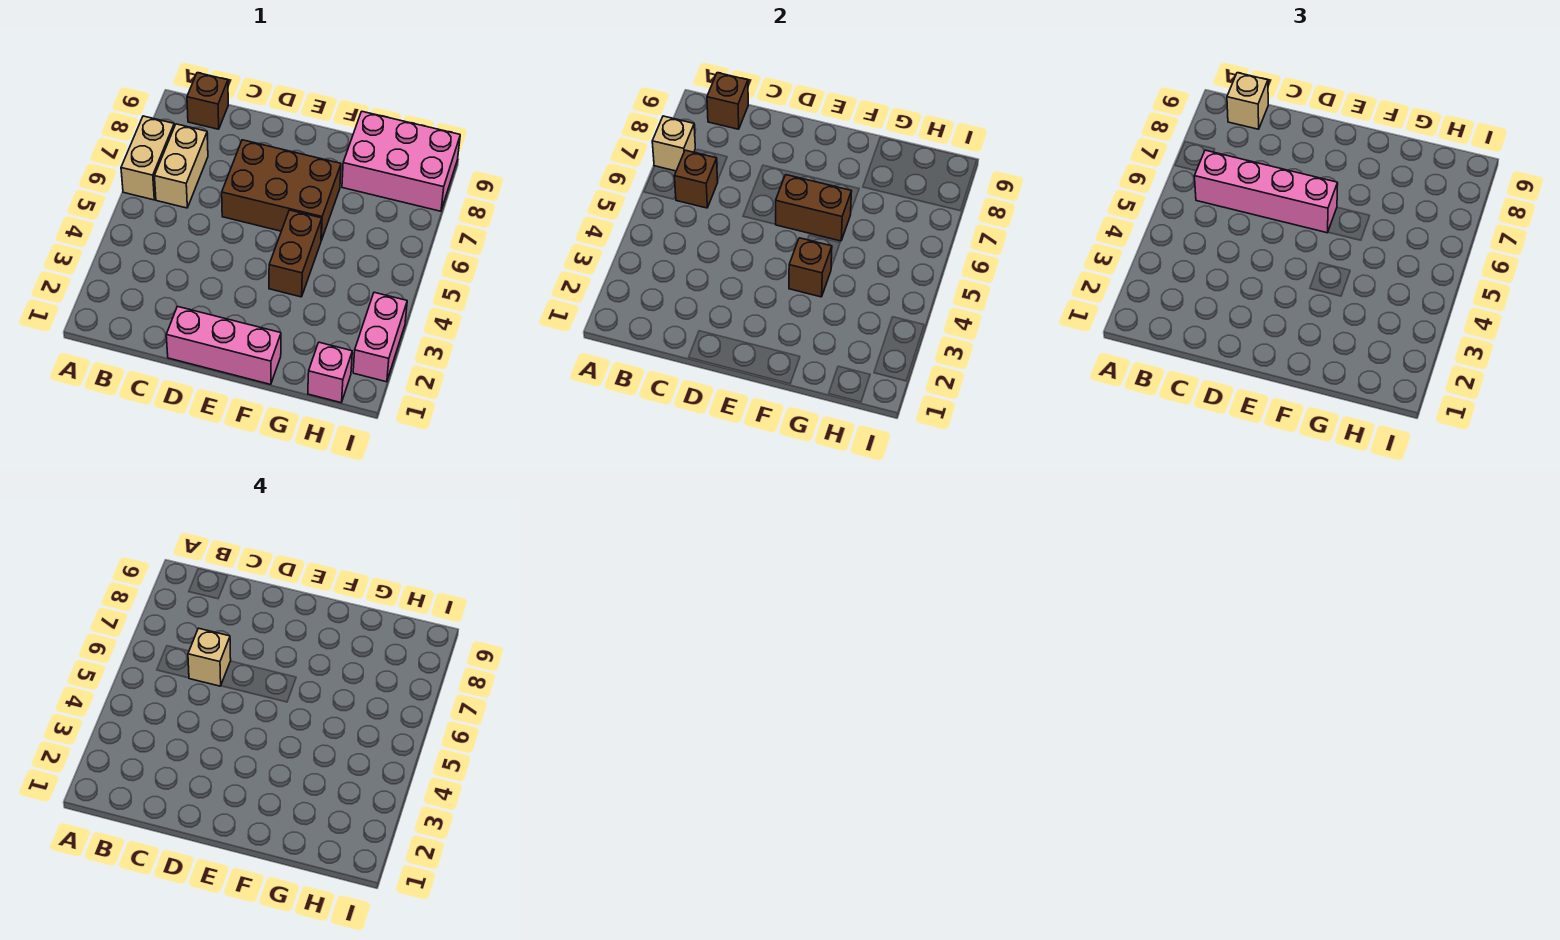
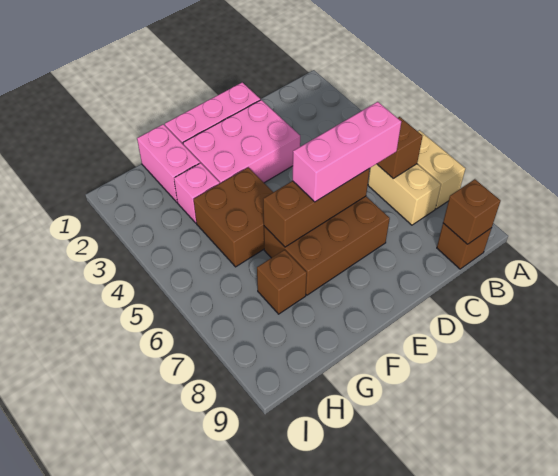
tan 1x1 brick [652,116,695,171] -> none
pink 1x4 brick [1194,150,1338,233] -> pink 1x3 brick [293,102,401,202]
tan 1x1 brick [1227,73,1268,129] -> none
tan 1x1 brick [188,628,231,686] -> none
brown 1x2 brick [776,175,852,241] -> brown 1x3 brick [263,169,370,247]
brown 1x2 brick [269,210,322,297] -> brown 2x2 brick [193,167,273,267]
brown 1x1 brick [789,238,832,297] -> brown 1x1 brick moved to [257,250,307,314]
pink 2x3 brick [342,112,460,211] -> pink 2x3 brick moved to [183,100,300,183]
pink 1x1 brick [308,342,352,403] -> pink 1x1 brick moved to [174,163,220,223]
pink 1x2 brick [353,292,407,382] -> pink 1x2 brick moved to [137,124,200,202]

